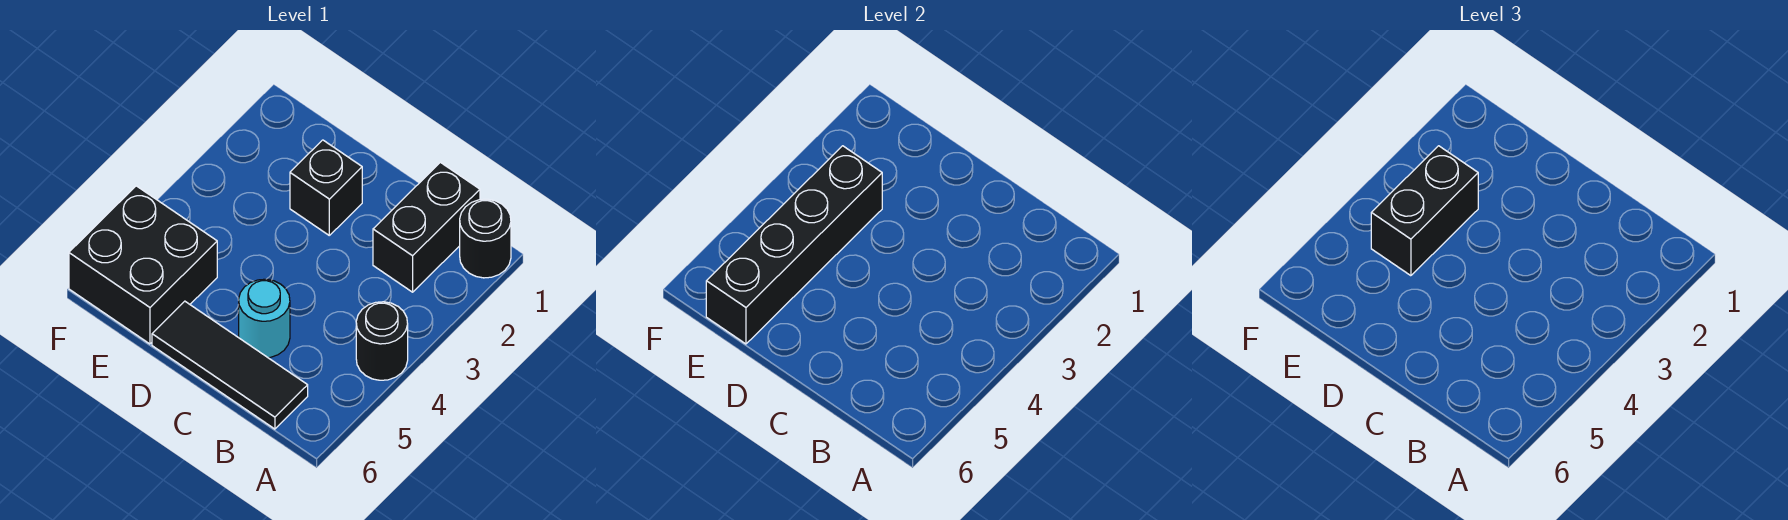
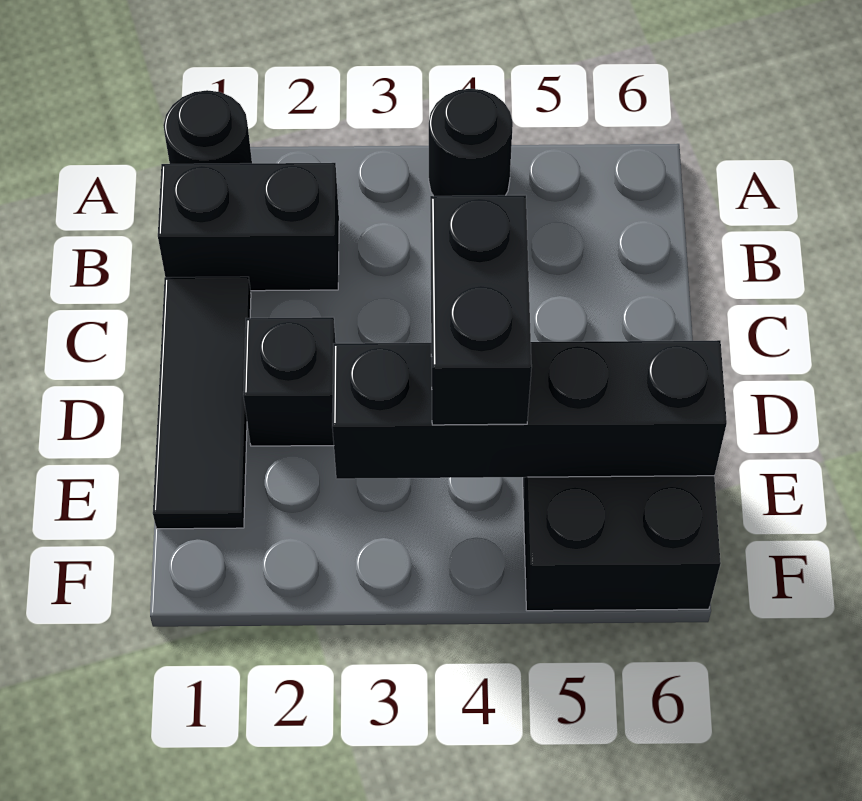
black 1x3 tile [152,301,308,429] -> black 1x3 tile moved to [153,277,251,529]
cyan 1x1 round brick [239,279,290,358] -> none
black 1x2 brick [1371,146,1478,276] -> black 1x2 brick turned to [430,195,532,425]

